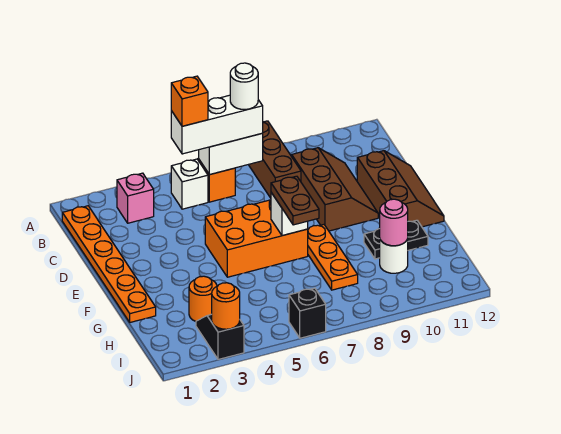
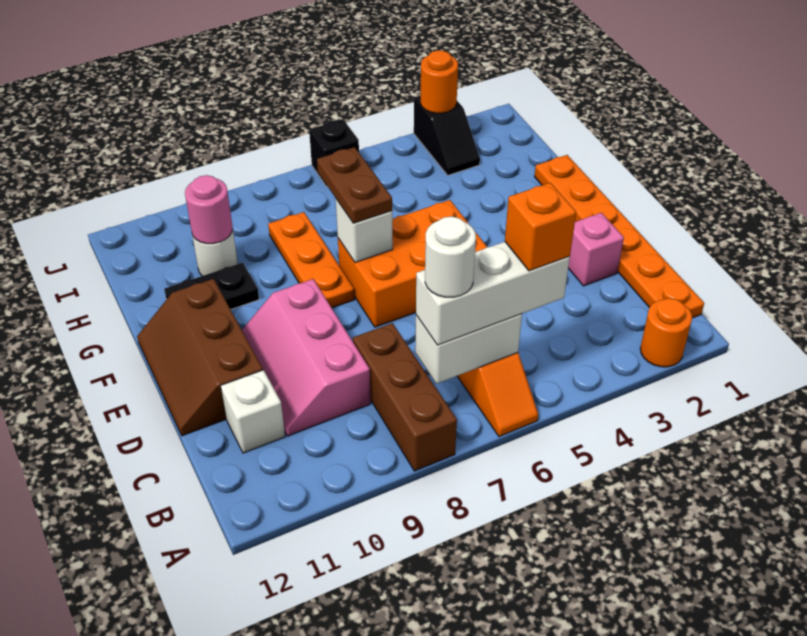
pink 1x1 brick [117,173,154,223] -> pink 1x1 brick moved to [568,213,624,286]
white 1x1 brick [171,159,208,209] -> white 1x1 brick moved to [221,370,285,453]
brown 2x3 slope [292,148,378,231] -> pink 2x3 slope [242,279,371,436]
orange 1x1 round brick [189,276,217,321] -> orange 1x1 round brick moved to [640,298,692,367]

